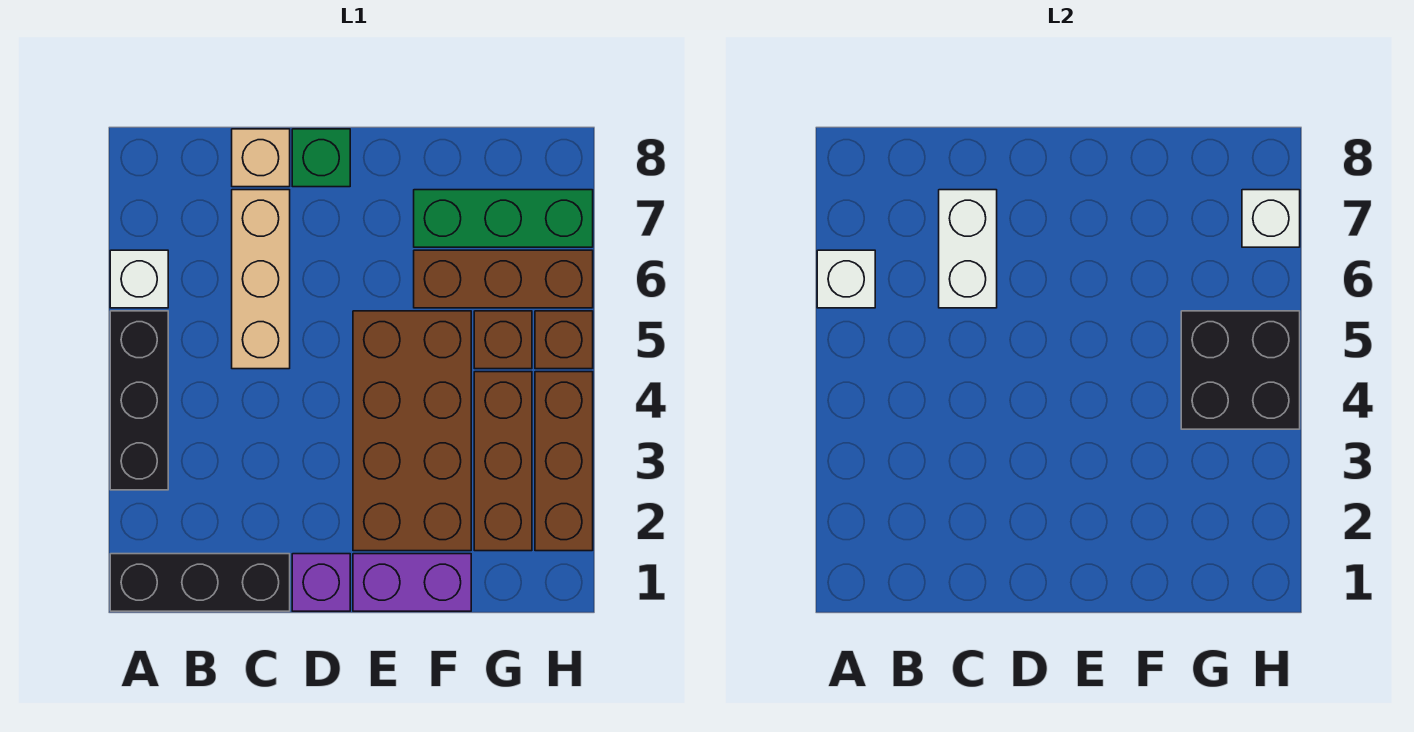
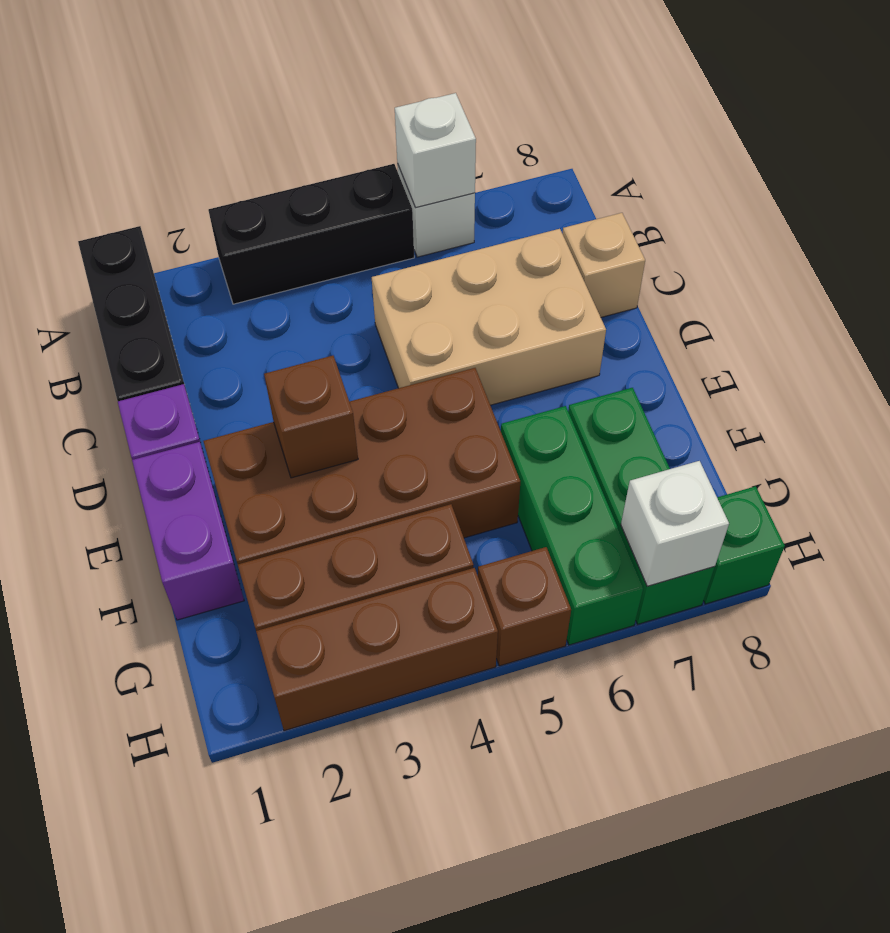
tan 1x3 brick [232,190,290,369] -> tan 2x3 brick [372,229,606,405]
white 1x2 brick [939,190,997,308] -> none
green 1x1 brick [292,129,350,187] -> green 1x1 brick moved to [703,486,785,604]
brown 1x3 brick [414,250,593,308] -> green 1x3 brick [501,406,643,645]
black 2x2 brick [1181,311,1300,429] -> none
brown 1x1 brick [474,311,532,369] -> brown 1x1 brick moved to [264,356,358,478]

